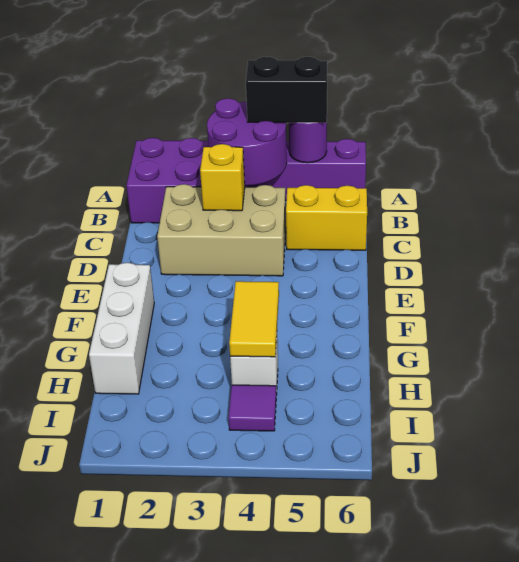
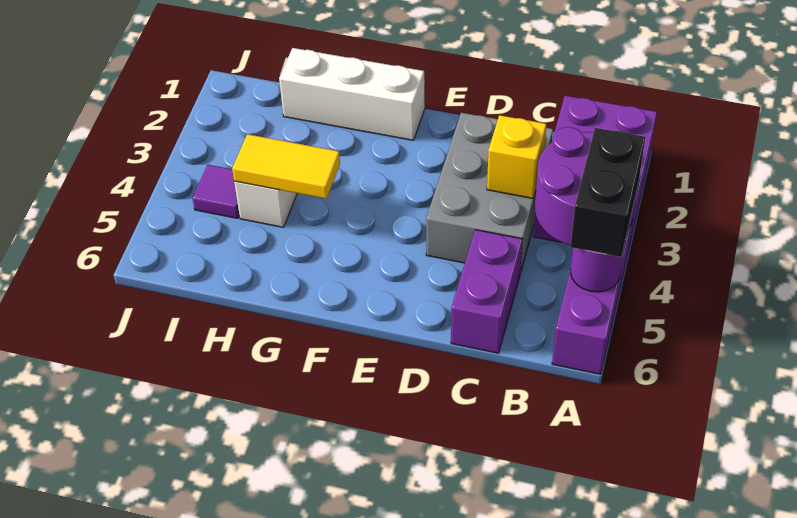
tan 2x3 brick [157,184,286,276] -> grey 2x3 brick [426,113,553,274]
yellow 1x2 brick [286,185,367,250] -> purple 1x2 brick [451,230,522,353]

